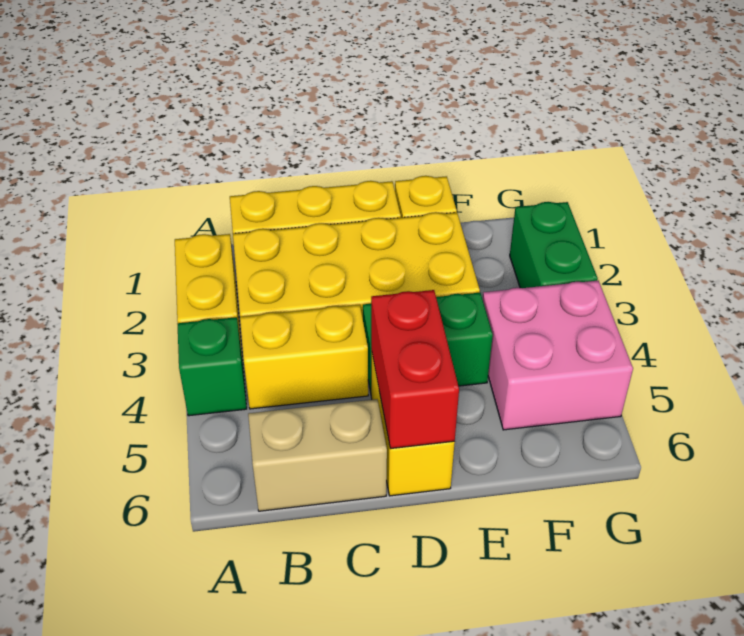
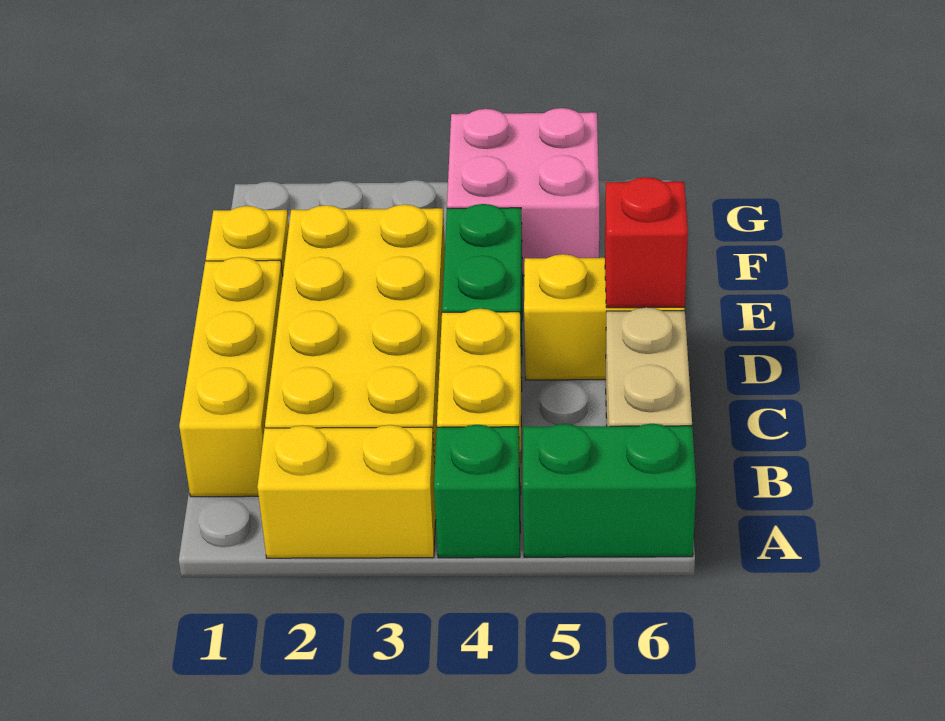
red 1x2 brick [371,290,459,449] -> red 1x1 brick [605,177,688,308]
green 1x2 brick [510,202,598,288] -> green 1x2 brick moved to [523,424,696,557]

